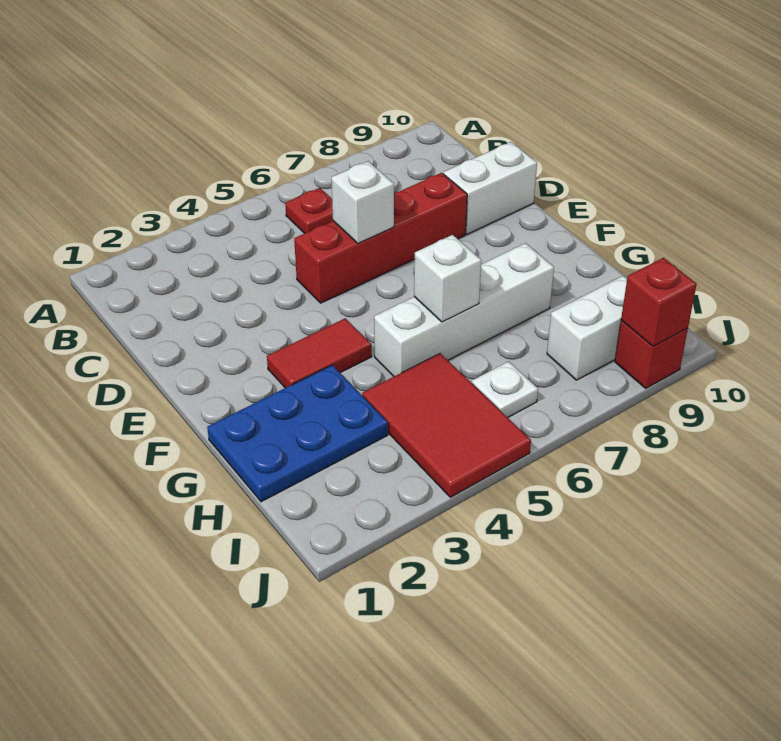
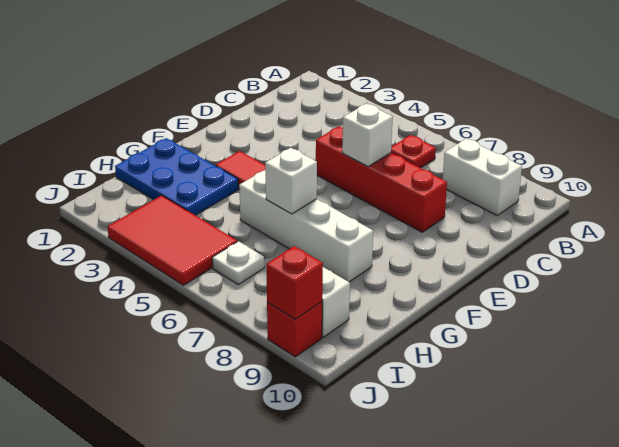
white 1x2 brick [443,142,537,234] -> white 1x2 brick moved to [443,139,522,215]
red 2x3 tile [362,353,531,497] -> red 2x3 tile turned to [108,195,237,285]

